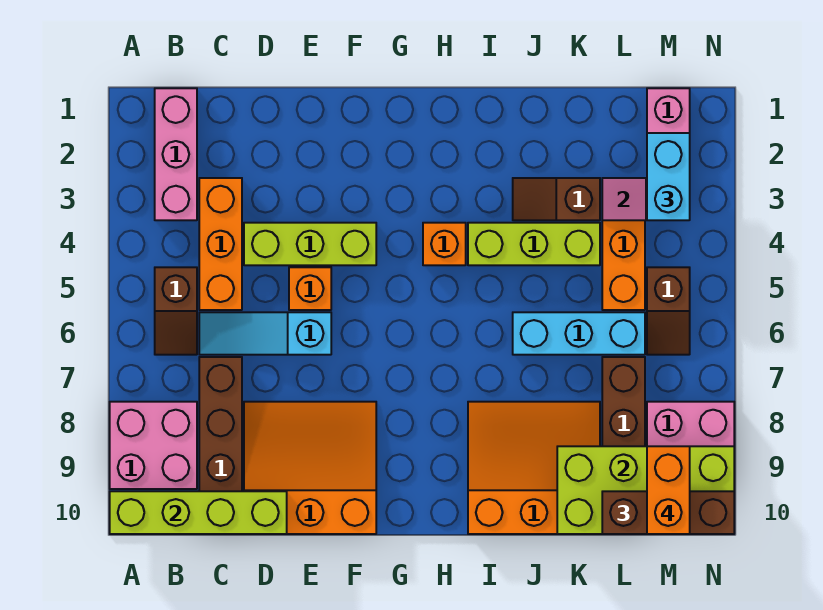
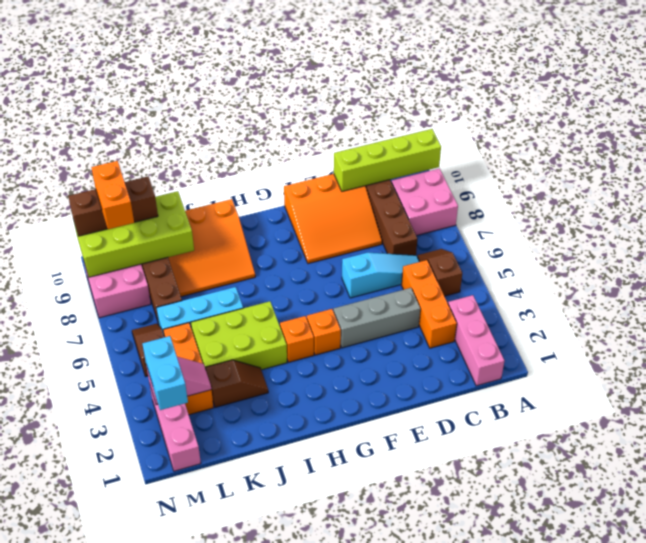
lime 1x3 brick [244,223,376,265] -> grey 1x3 brick [333,288,420,348]
orange 1x1 brick [289,267,331,310] -> orange 1x1 brick moved to [307,309,341,355]
lime 1x3 brick [468,223,600,265] -> lime 2x3 brick [191,301,287,370]

